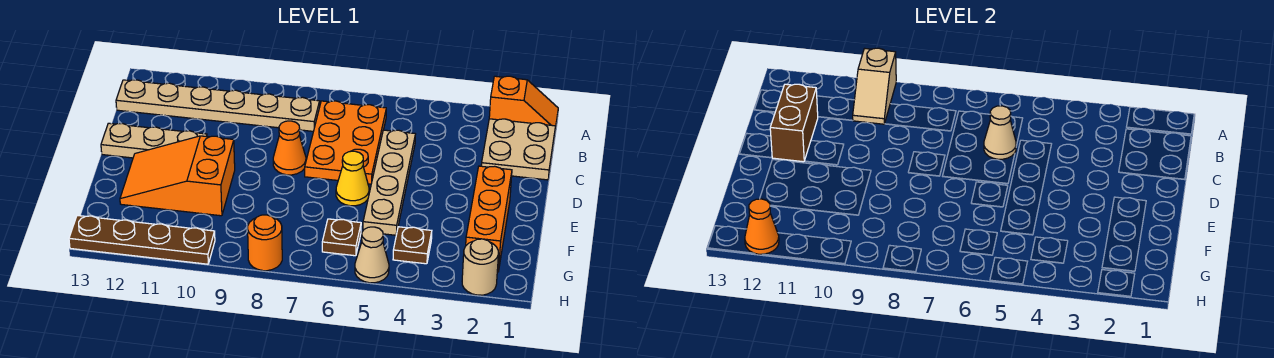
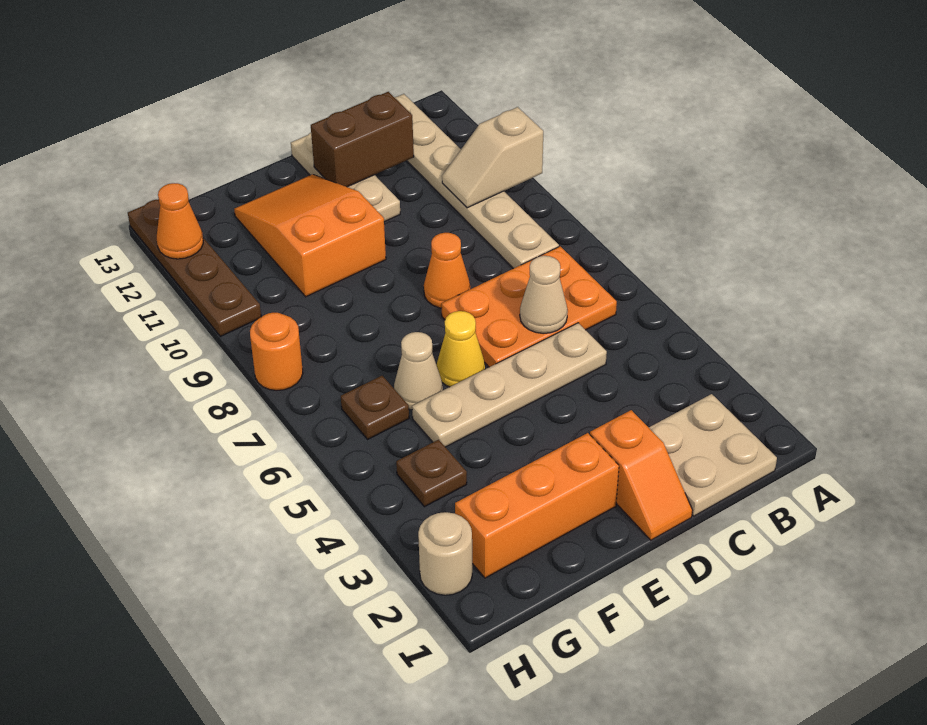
orange 1x2 slope [489,76,558,130] -> orange 1x2 slope moved to [590,410,692,540]
tan 1x1 cone [355,227,389,283] -> tan 1x1 cone moved to [394,332,443,410]

